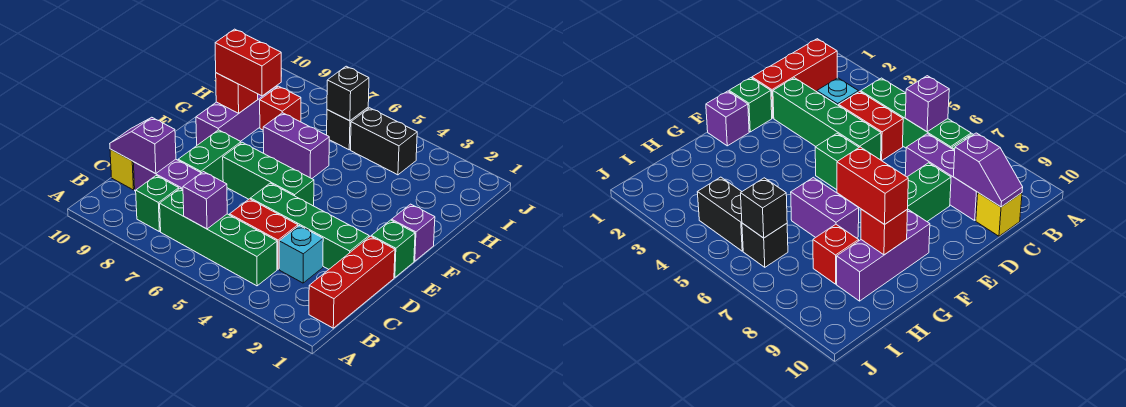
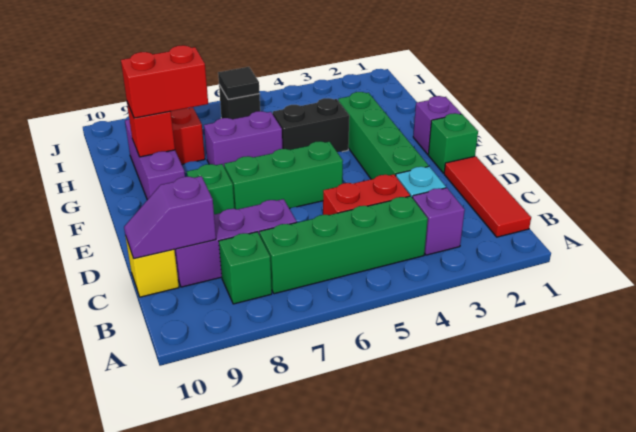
red 1x3 brick [309,236,395,328] -> red 1x3 tile [444,156,531,237]
purple 1x1 brick [183,172,227,229] -> purple 1x1 brick moved to [412,188,465,255]
green 1x4 brick [251,183,369,269] -> green 1x4 brick turned to [338,92,428,179]
green 1x2 brick [178,130,241,182] -> green 1x1 brick [187,164,234,214]
black 1x2 brick [351,108,417,175] -> black 1x2 brick moved to [273,98,349,152]
black 1x1 brick [327,66,369,121] -> black 1x1 tile [218,67,260,99]

